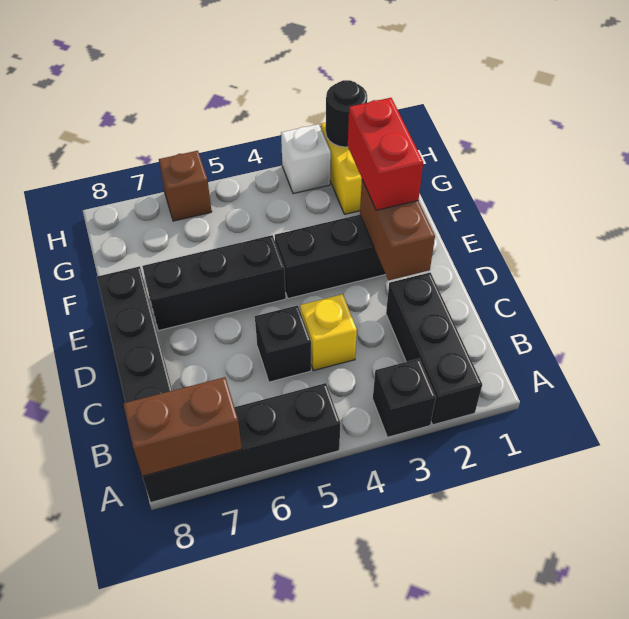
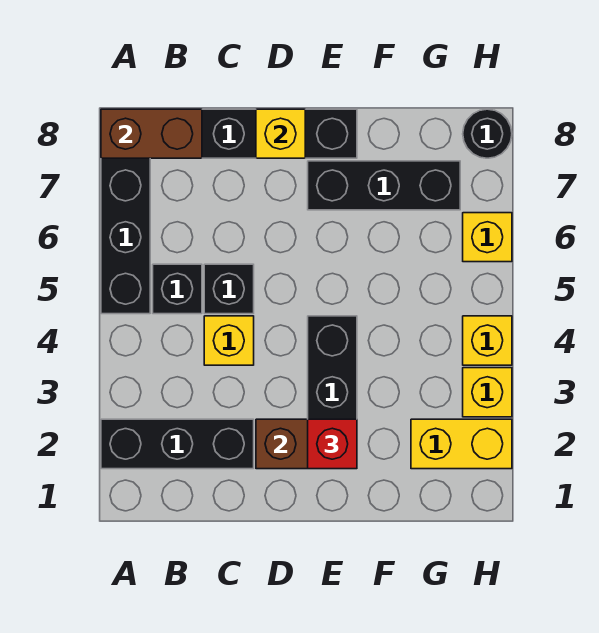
black 1x1 brick [373,359,436,437] -> black 1x1 brick moved to [153,264,202,314]
brown 1x2 brick [123,377,242,476] -> brown 1x2 brick turned to [101,109,202,158]
none -> yellow 1x1 brick [256,109,305,158]
red 1x2 brick [348,98,423,210] -> red 1x1 brick [308,419,357,469]
black 1x3 brick [142,235,286,331] -> black 1x3 brick turned to [308,161,460,210]
black 1x1 round brick [326,80,367,147] -> black 1x1 round brick moved to [463,109,512,158]
white 1x1 brick [281,124,331,194] -> yellow 1x1 brick [463,368,512,417]
none -> yellow 1x1 brick [463,316,512,365]
brown 1x1 brick [159,151,212,221] -> yellow 1x1 brick [463,213,512,262]

